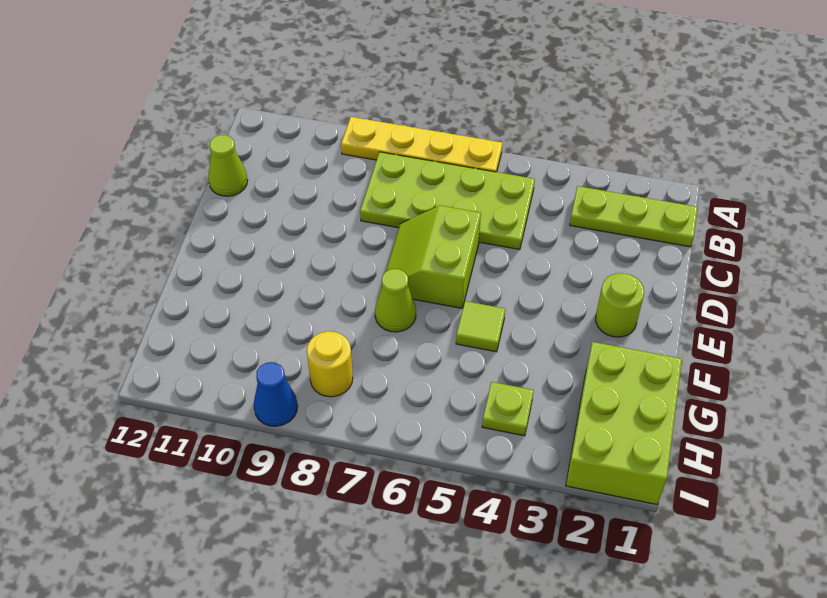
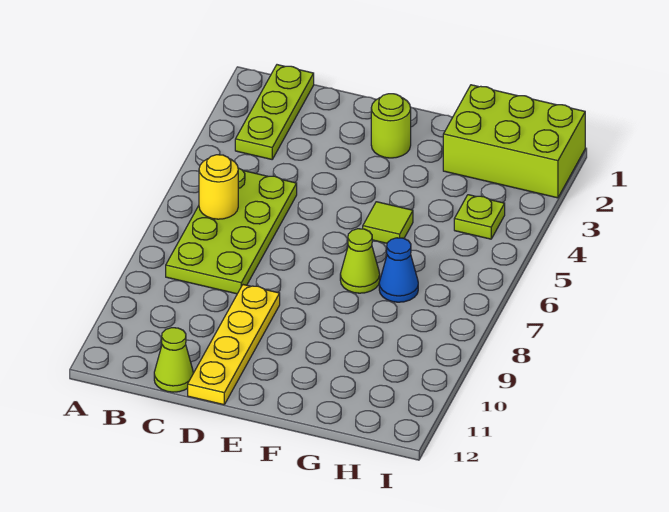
yellow 1x4 plate [341,117,502,172] -> yellow 1x4 plate moved to [188,285,280,405]
lime 2x2 slope [381,205,481,309] -> none
yellow 1x1 round brick [307,331,353,397] -> yellow 1x1 round brick moved to [199,155,238,219]
blue 1x1 cone [254,362,298,426] -> blue 1x1 cone moved to [379,238,418,302]

